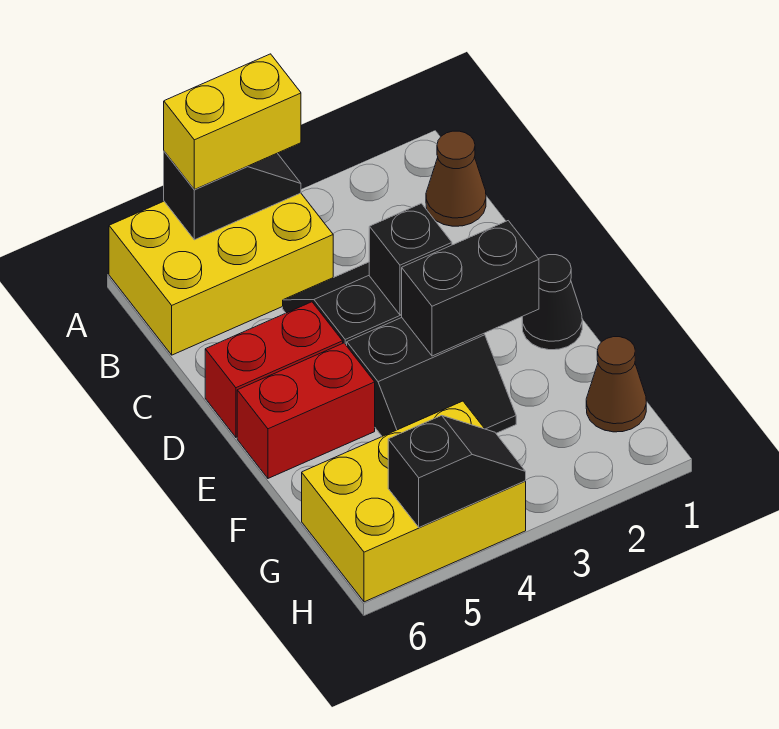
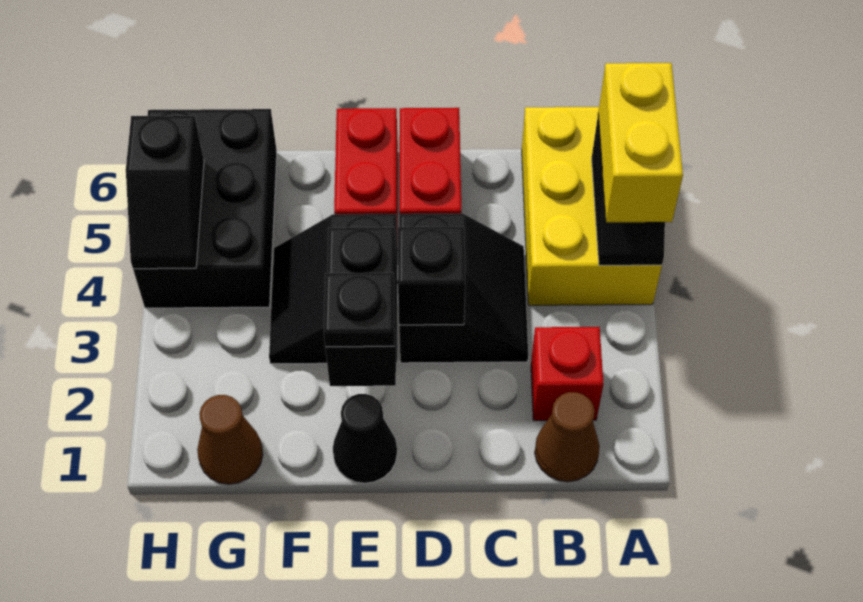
none -> red 1x1 brick [531,327,604,421]
none -> black 1x1 plate [324,273,394,347]
yellow 2x3 brick [302,401,526,602] -> black 2x3 brick [133,109,277,308]

